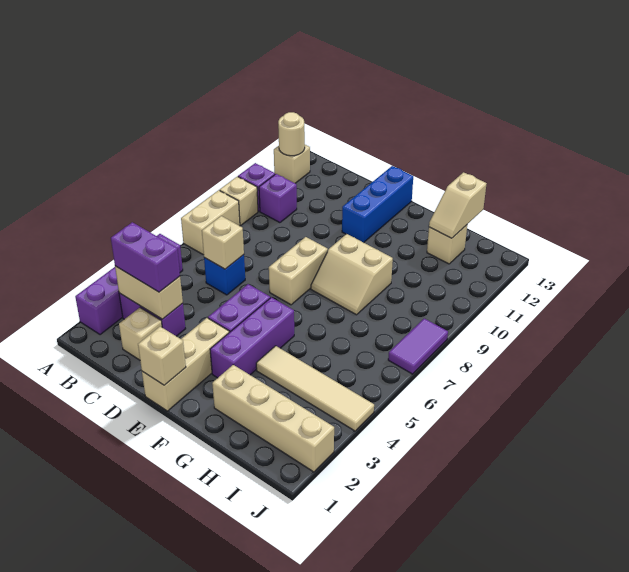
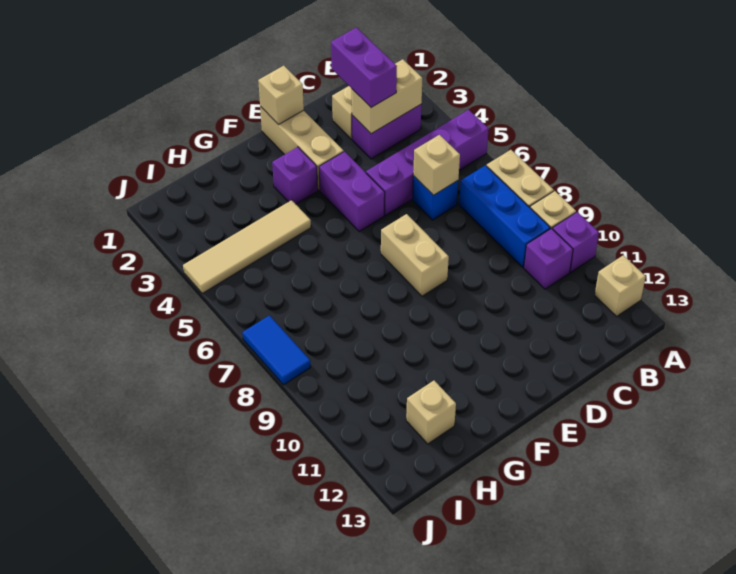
purple 1x4 brick [75,234,183,335] -> purple 1x4 brick turned to [366,110,489,215]
tan 1x1 round brick [278,112,305,156] -> none
purple 1x2 brick [111,222,180,292] -> purple 1x2 brick turned to [331,27,397,107]
blue 1x3 brick [342,166,413,243] -> blue 1x3 brick moved to [459,165,550,267]
purple 1x3 brick [210,297,294,378] -> purple 1x1 brick [272,147,318,204]
tan 2x2 slope [311,234,393,315] -> none
tan 1x4 brick [212,365,334,472] -> none
tan 1x2 slope [429,172,487,238] -> none
purple 1x2 tile [388,318,448,374] -> blue 1x2 tile [243,315,311,385]

